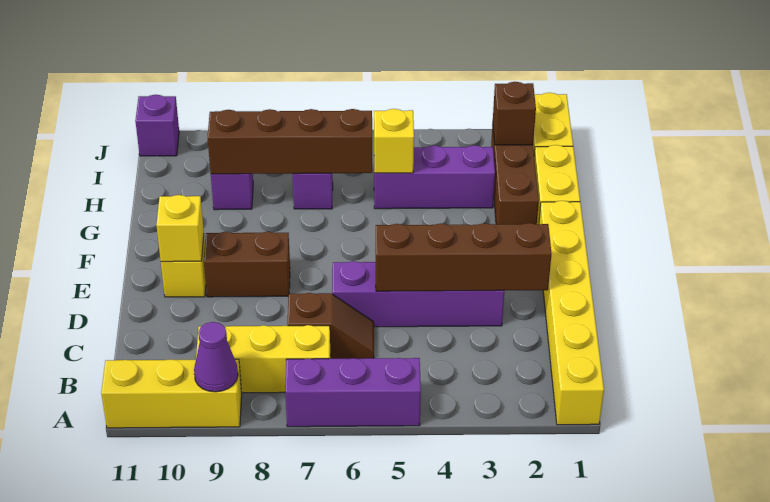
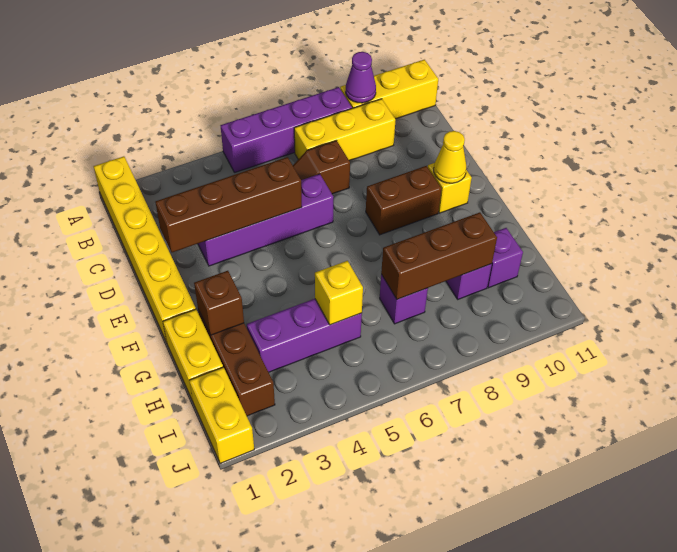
purple 1x3 brick [285,358,421,427] -> purple 1x4 brick [221,87,352,173]
yellow 1x1 brick [156,195,204,262] -> yellow 1x1 cone [434,131,466,183]
brown 1x4 brick [208,109,372,174] -> brown 1x3 brick [381,212,497,299]
brown 1x1 brick [493,82,536,145] -> brown 1x1 brick moved to [194,271,244,335]
purple 1x1 brick [135,95,179,156] -> purple 1x1 brick moved to [487,228,523,288]

